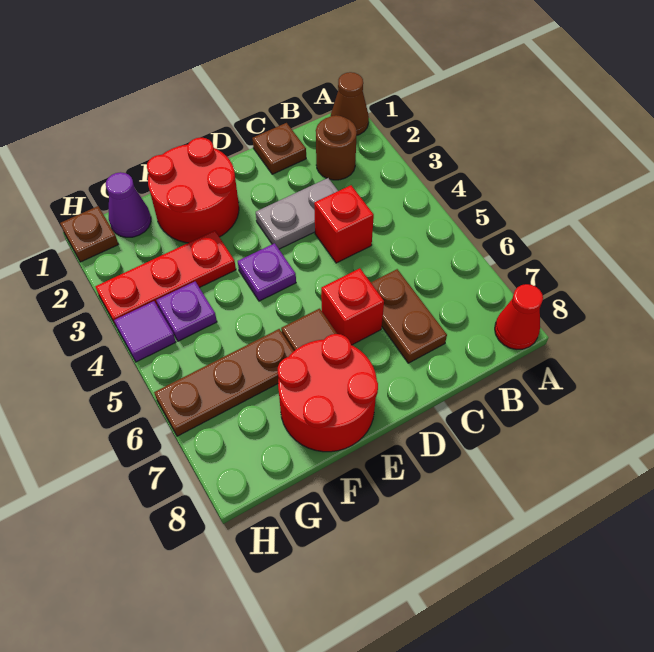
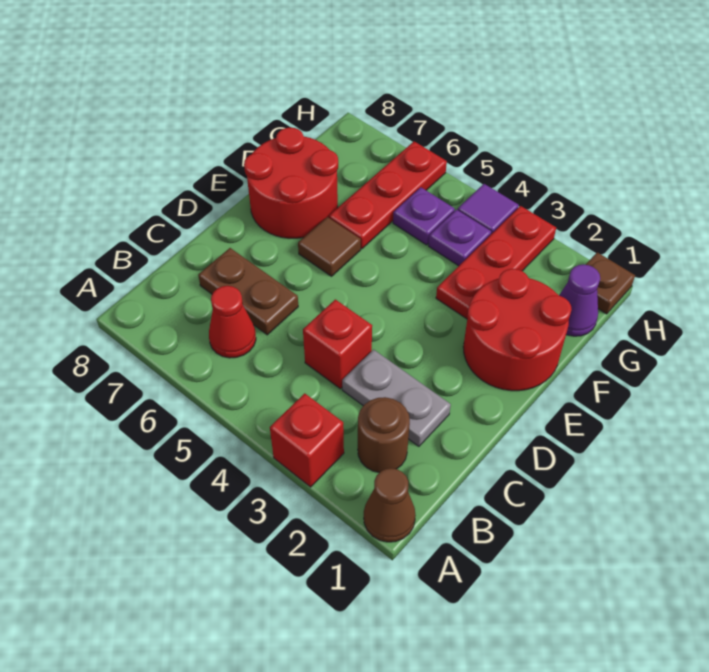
red 1x1 cone [495,284,543,349] -> red 1x1 cone moved to [209,286,256,358]
brown 1x1 plate [252,123,306,174] -> none
grey 1x2 plate [256,178,338,249] -> grey 1x2 plate turned to [342,350,451,446]
red 1x1 brick [321,268,384,345] -> red 1x1 brick moved to [270,393,344,487]
purple 1x1 plate [238,243,296,301] -> purple 1x1 plate moved to [393,187,455,245]
brown 1x3 plate [154,329,294,436] -> red 1x3 plate [329,141,447,249]

